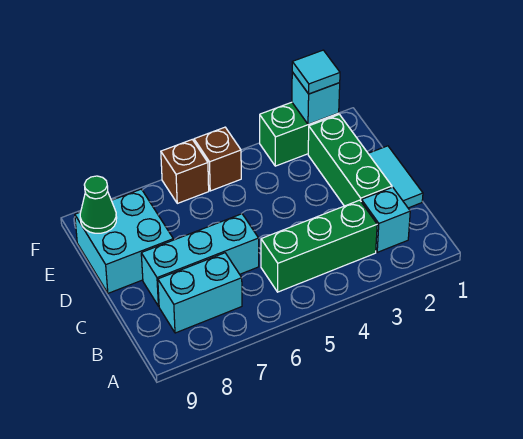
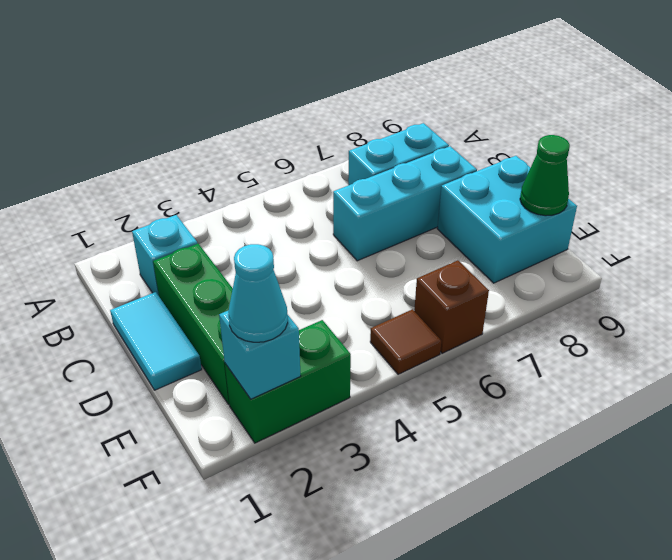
green 1x3 brick [261,200,377,292] -> none
cyan 1x1 tile [292,50,340,94] -> cyan 1x1 cone [229,244,288,342]
brown 1x1 brick [194,127,241,191] -> brown 1x1 tile [370,309,441,374]

